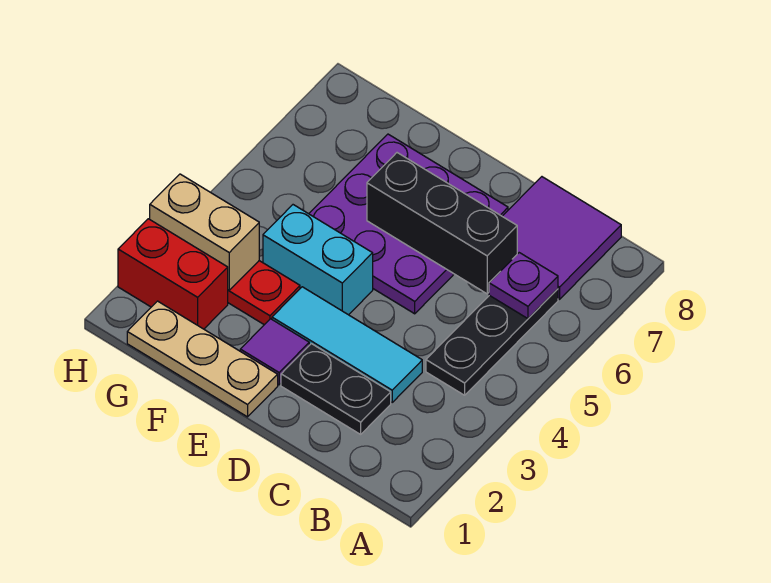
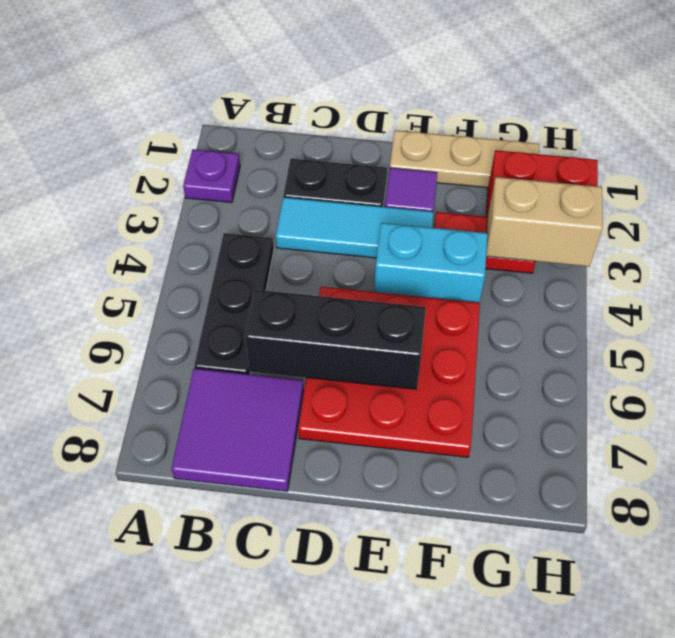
purple 1x1 plate [489,253,558,319] -> purple 1x1 plate moved to [183,149,240,203]
purple 3x3 plate [309,134,508,314] -> red 3x3 plate [298,287,480,457]

